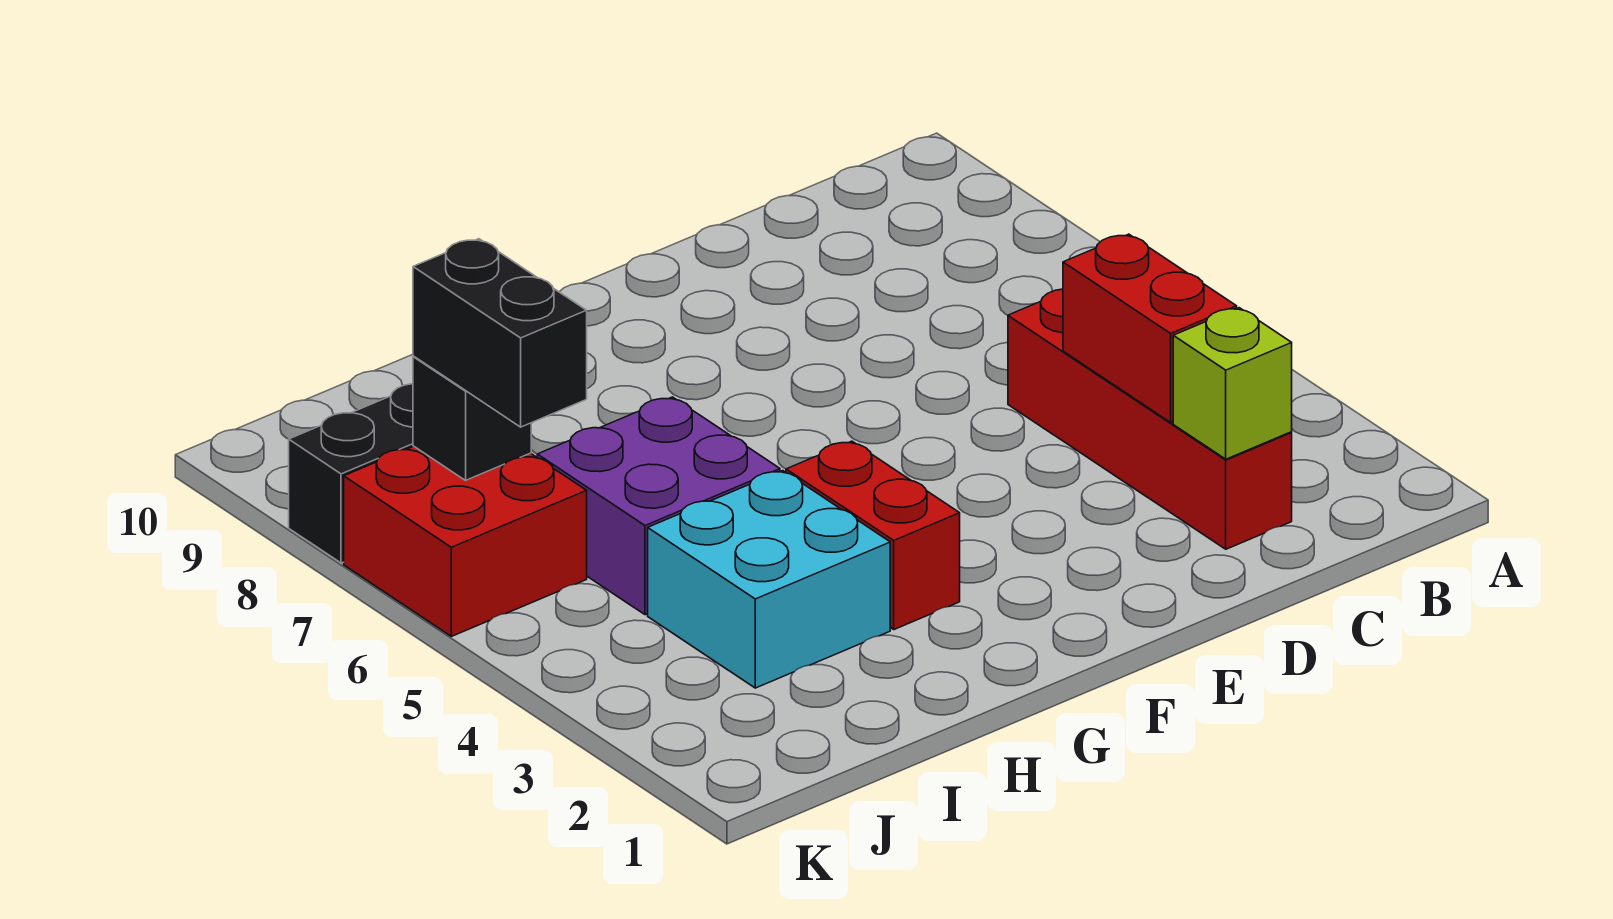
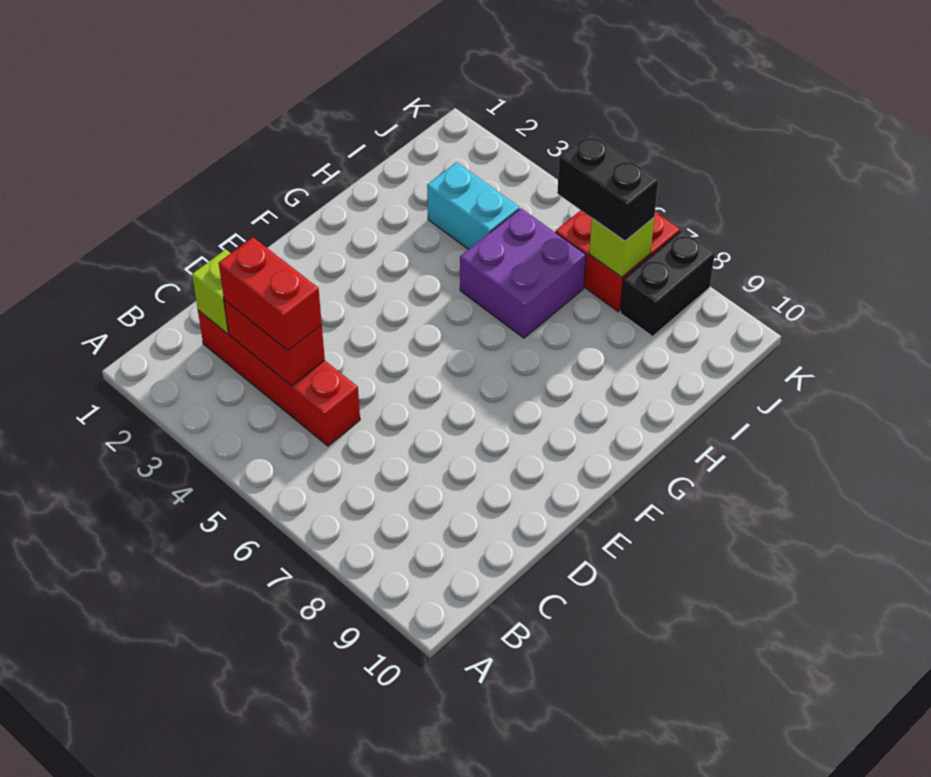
red 1x2 brick [786,441,960,629] -> red 1x2 brick moved to [219,237,322,350]
cyan 2x2 brick [648,471,890,688] -> cyan 1x2 brick [427,162,519,249]
black 1x1 brick [413,356,531,480] -> lime 1x1 brick [589,218,654,277]

